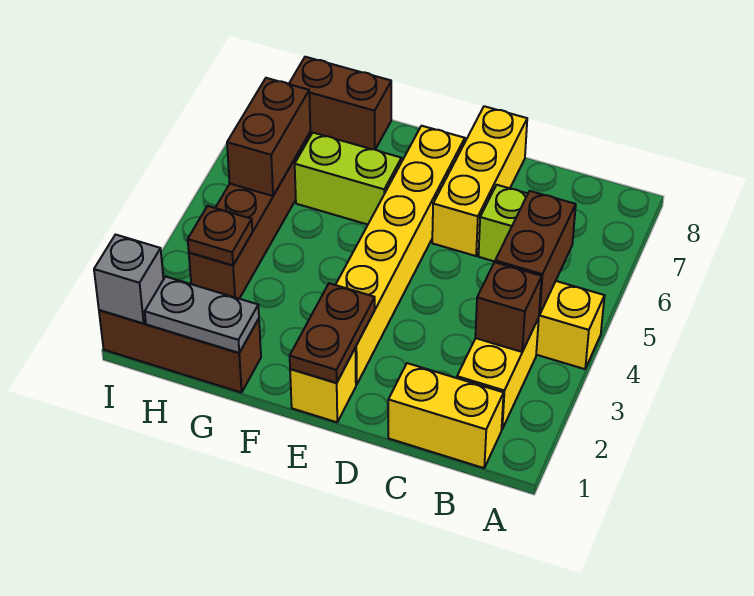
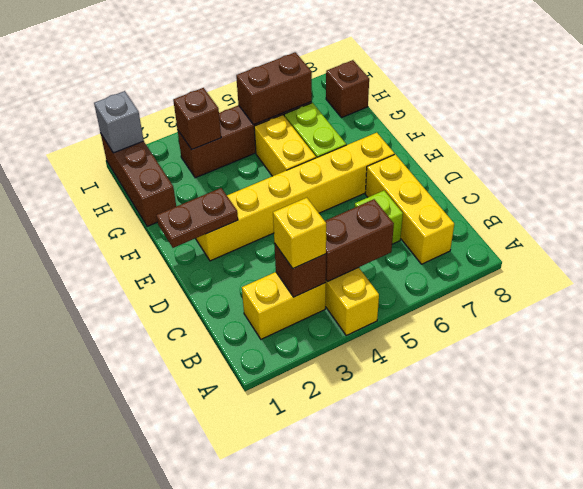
yellow 1x2 brick [388,363,504,468] -> yellow 1x2 brick moved to [254,115,316,176]
yellow 1x3 brick [432,106,527,256] -> yellow 1x3 brick turned to [365,154,454,264]
yellow 1x1 brick [290,348,356,422] -> yellow 1x1 brick moved to [273,198,326,269]
grey 1x2 plate [145,277,259,353] -> none
brown 1x2 brick [289,57,391,149] -> brown 1x1 brick [326,60,369,118]
brown 1x1 plate [188,206,252,265] -> brown 1x1 brick [173,88,221,149]

